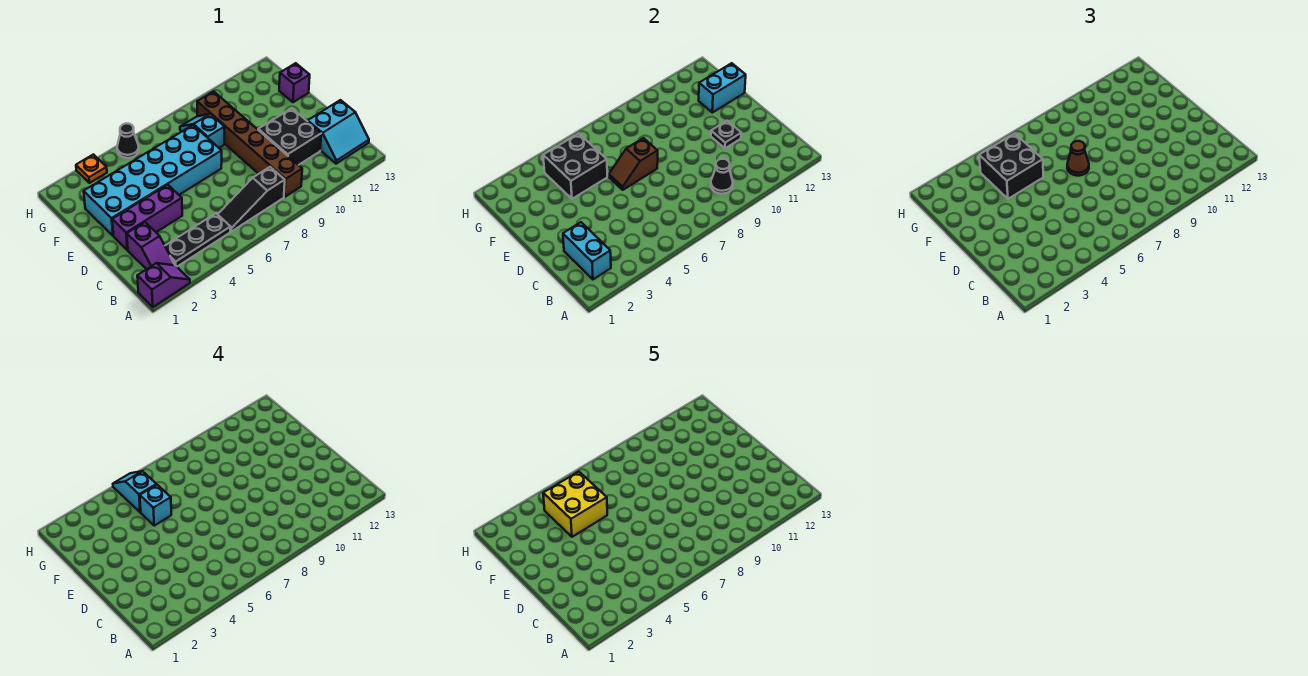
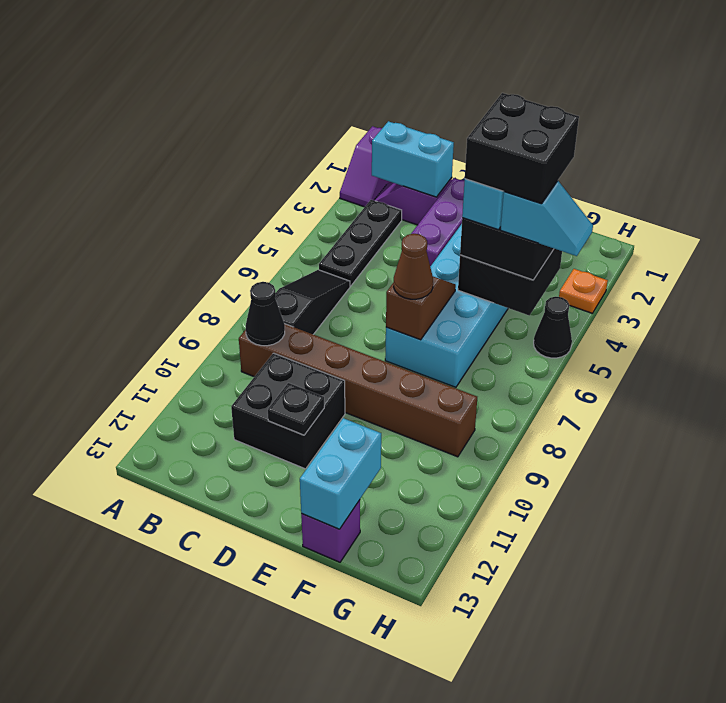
cyan 2x2 slope [308,100,369,164] -> none
yellow 2x2 brick [543,472,607,537] -> black 2x2 brick [465,93,579,204]
cyan 1x2 slope [180,114,225,148] -> none

